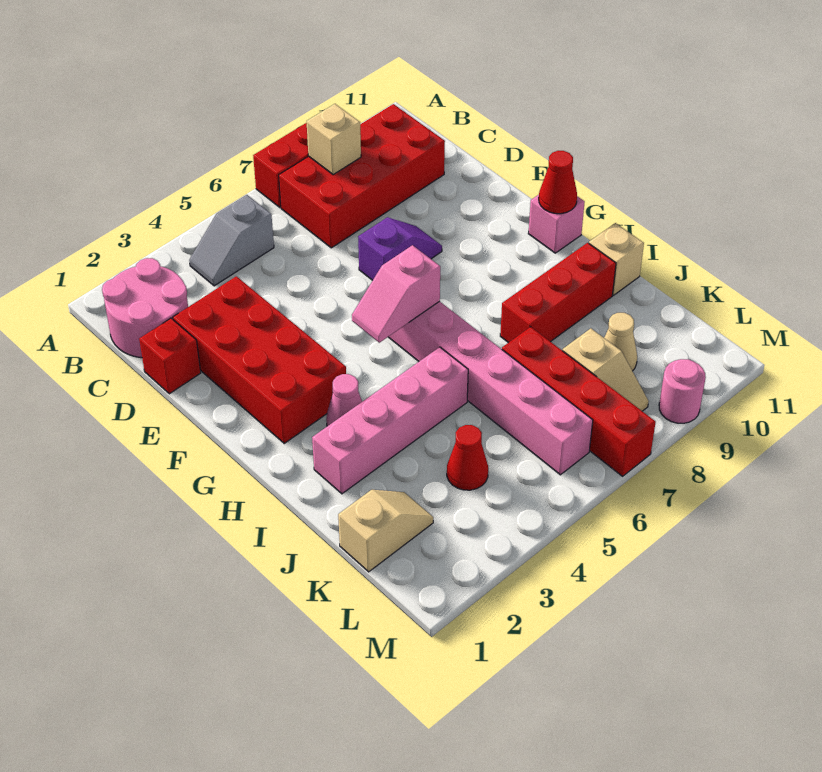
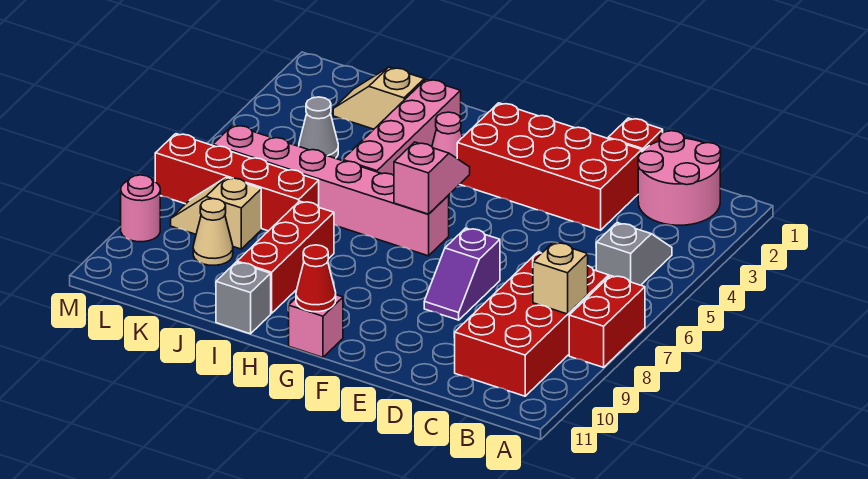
tan 1x1 brick [589,223,644,295] -> grey 1x1 brick [216,262,271,334]
tan 1x2 slope [338,490,433,572] -> tan 1x2 slope turned to [333,67,424,129]
red 1x1 cone [447,425,488,490] -> grey 1x1 cone [299,97,338,158]

